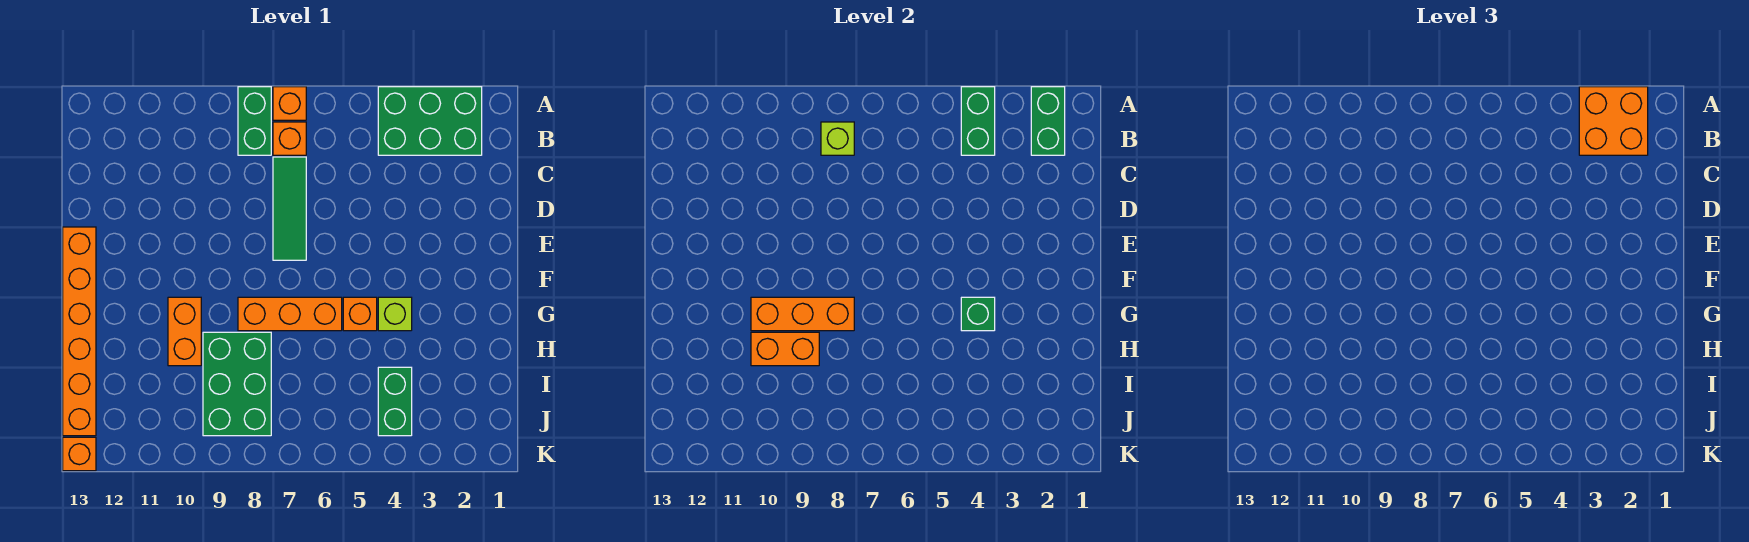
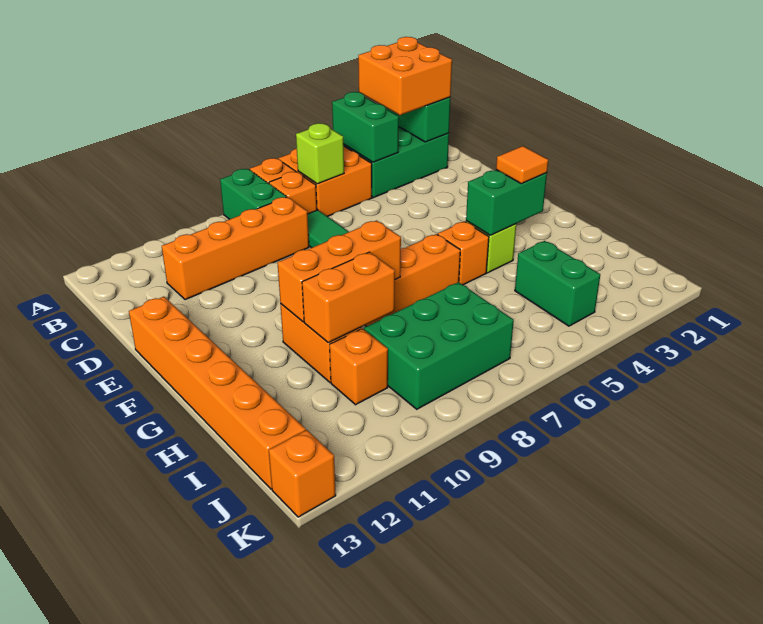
none -> orange 2x2 brick [278,146,372,216]
lime 1x1 brick [821,122,854,155] -> lime 1x1 brick moved to [296,123,344,184]
none -> orange 1x4 brick [162,197,309,300]
none -> orange 1x1 tile [496,146,548,184]
green 1x1 brick [961,297,995,331] -> green 1x2 brick [466,170,547,235]
green 2x3 brick [203,332,271,436] -> green 2x3 brick turned to [364,282,514,409]
none -> orange 1x1 brick [330,329,388,405]

